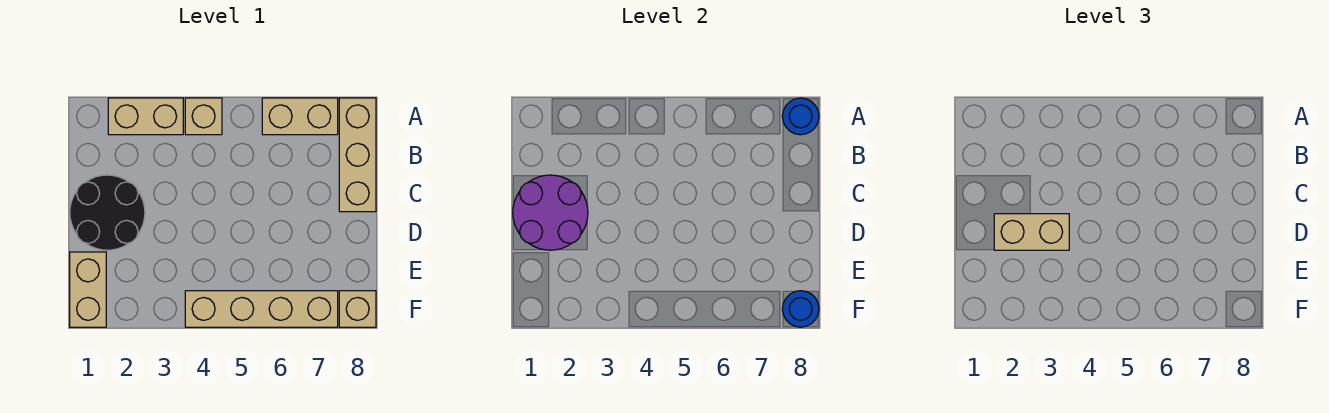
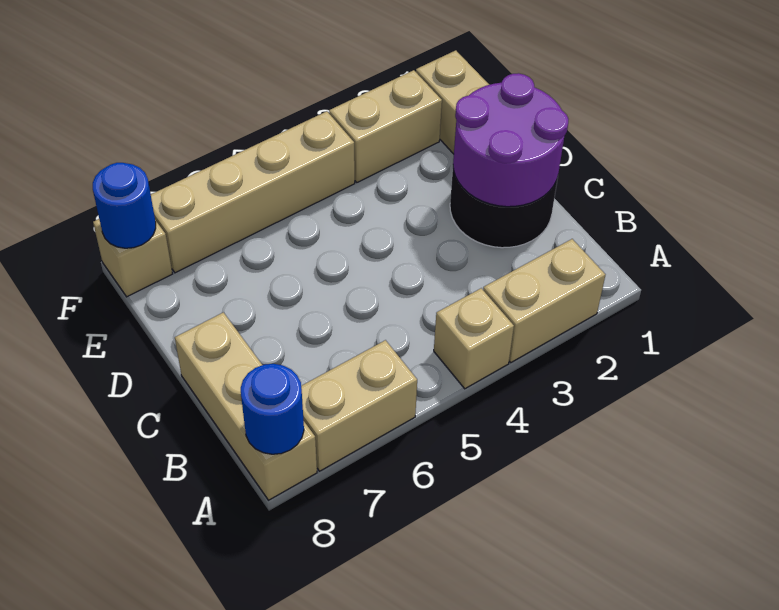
tan 1x2 brick [994,214,1069,250] -> tan 1x2 brick moved to [329,70,442,182]

